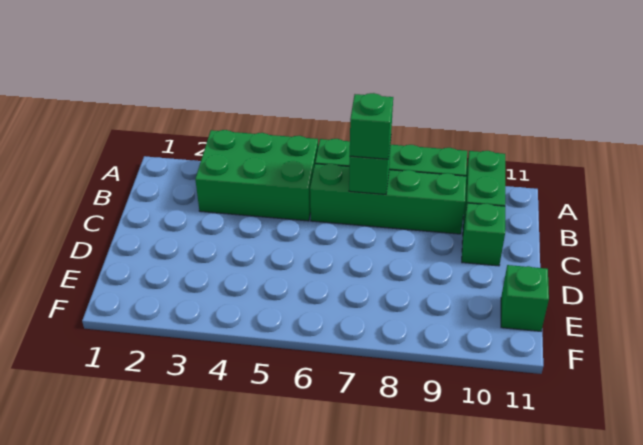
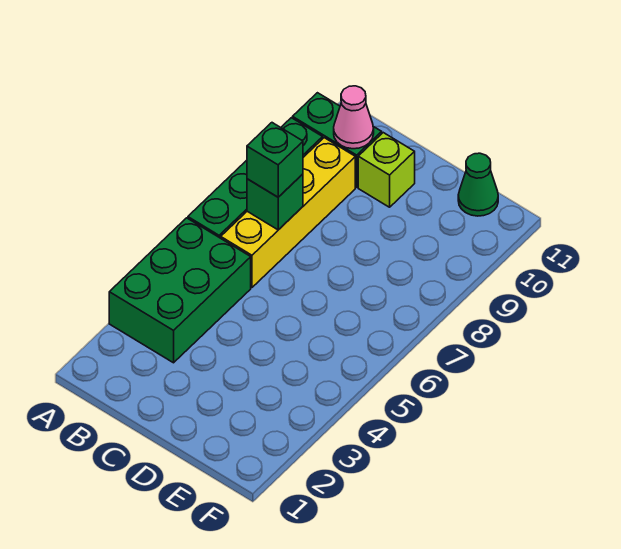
green 1x4 brick [310,164,466,234] -> yellow 1x4 brick [221,138,355,287]
none -> pink 1x1 cone [334,86,374,149]
green 1x1 brick [462,203,505,266] -> lime 1x1 brick [358,133,415,207]
green 1x1 brick [501,265,549,331] -> green 1x1 cone [458,153,498,216]

